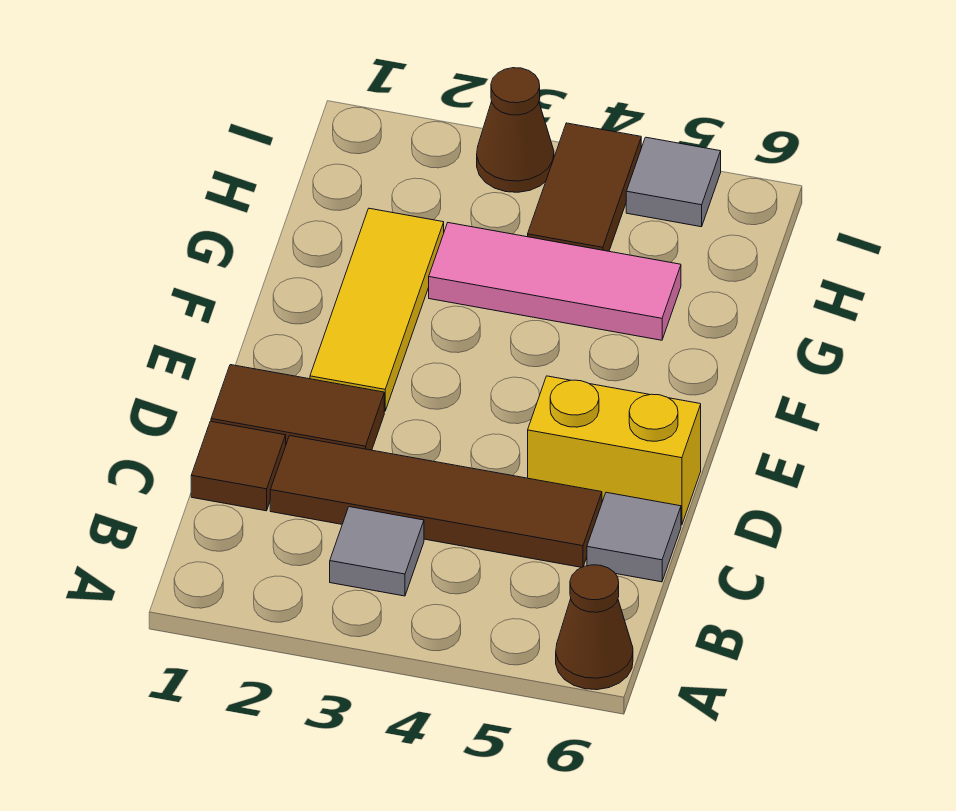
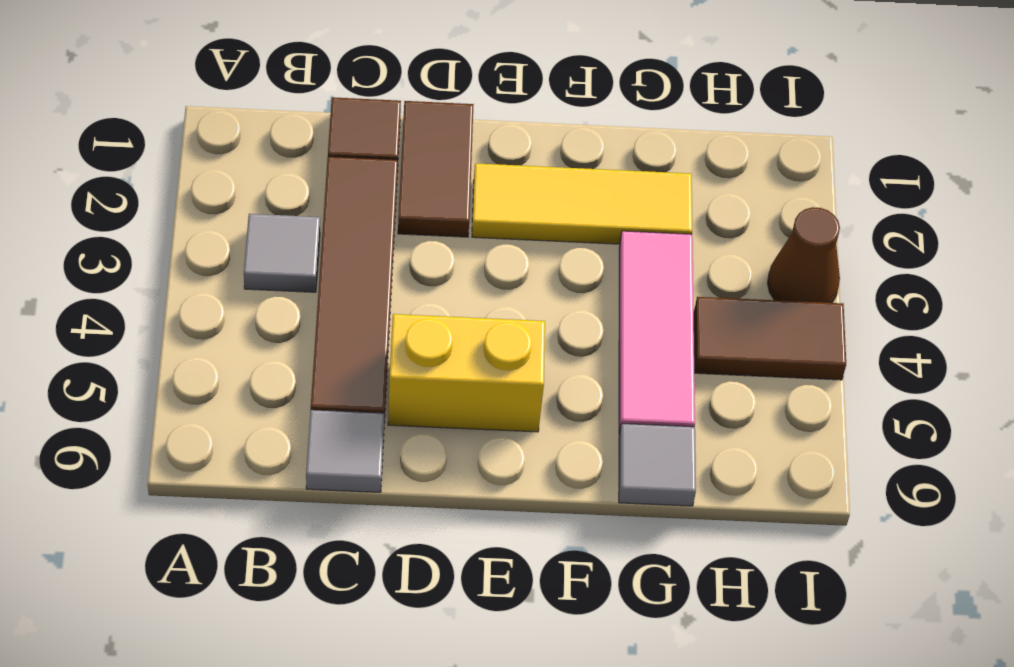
brown 1x1 cone [556,565,633,690] -> none
yellow 1x2 brick [528,376,701,525] -> yellow 1x2 brick turned to [388,314,545,432]
grey 1x1 tile [626,137,721,227] -> grey 1x1 tile moved to [619,424,696,506]

